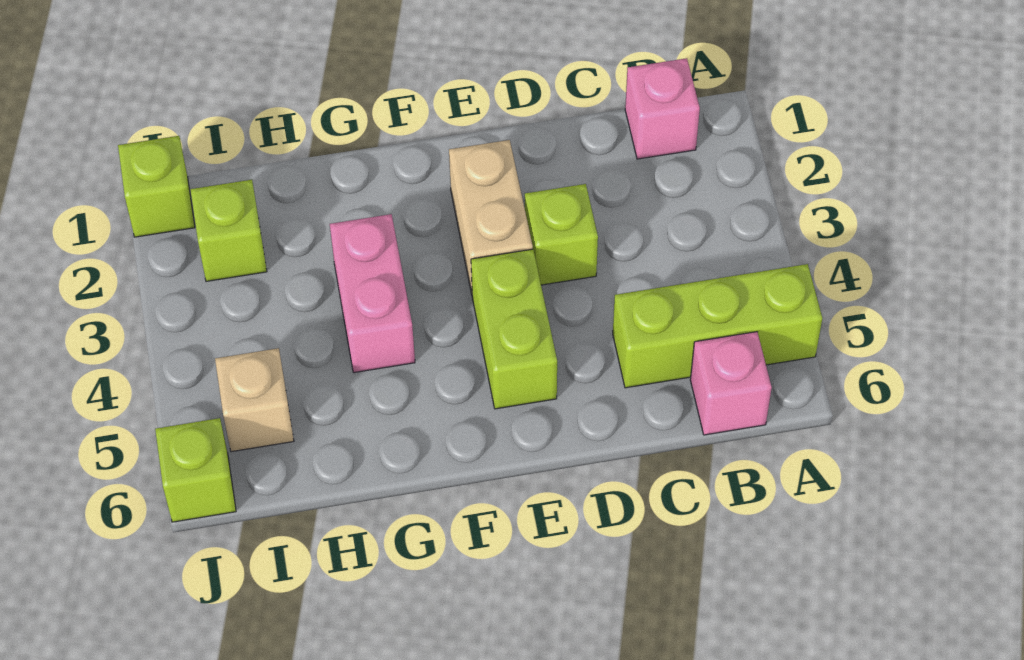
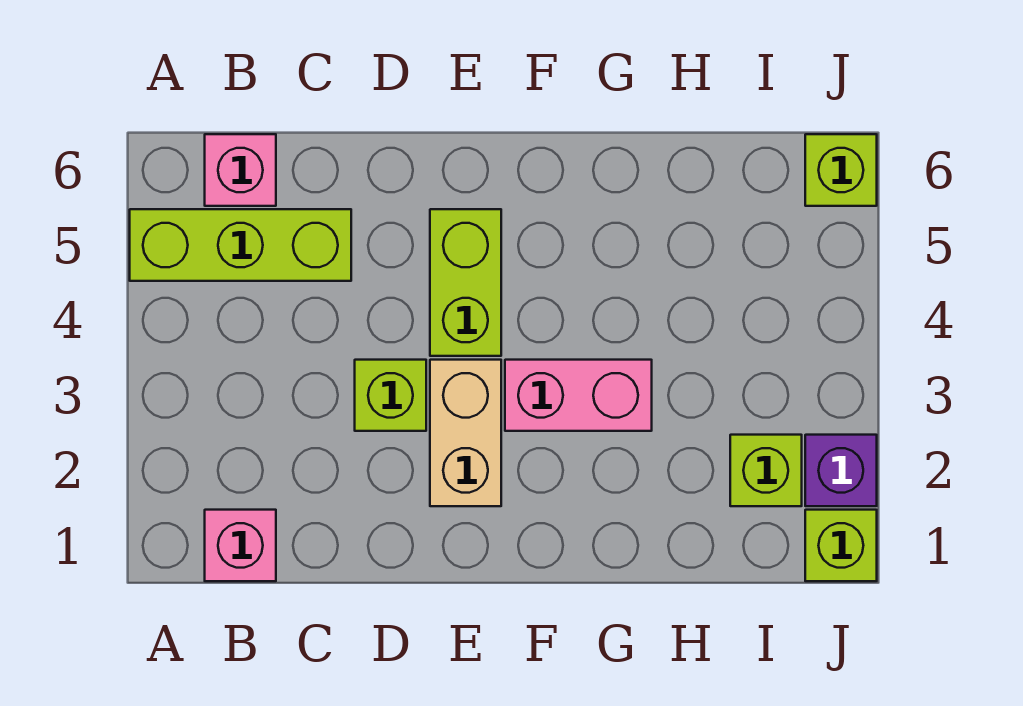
pink 1x2 brick [330,214,415,373] -> pink 1x2 brick turned to [505,360,652,431]
tan 1x1 brick [215,348,294,452] -> none
none -> purple 1x1 brick [805,435,877,506]

